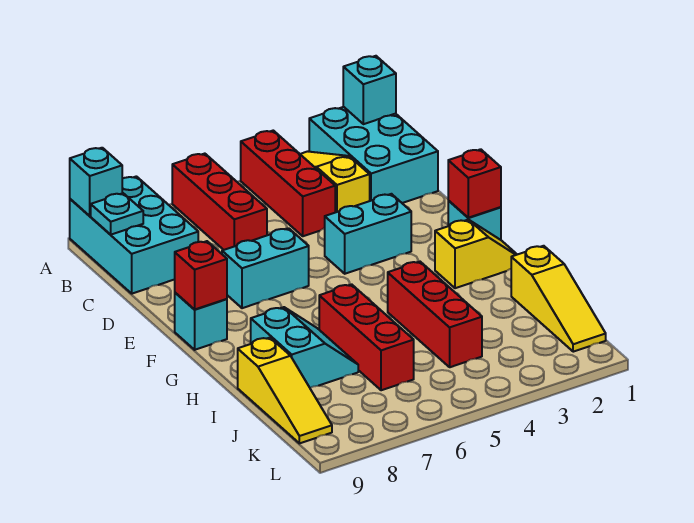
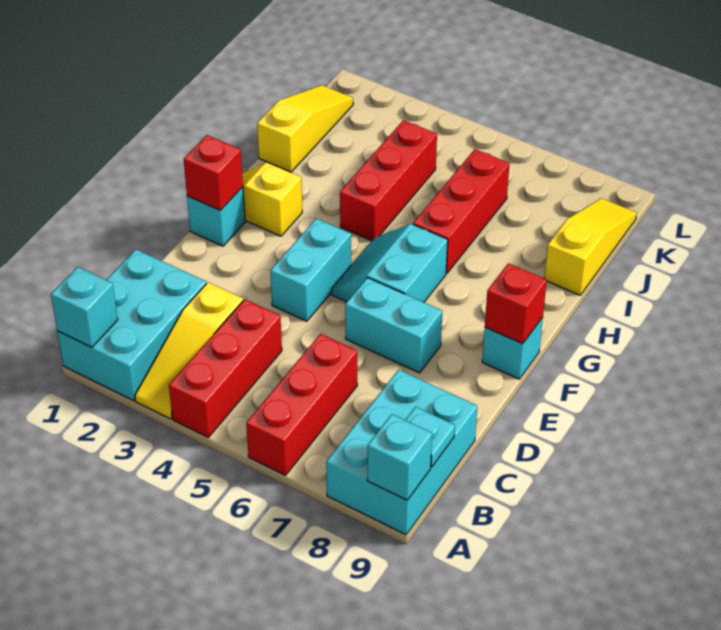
cyan 1x2 brick [325,194,411,274] -> cyan 1x2 brick turned to [270,219,351,321]
cyan 2x2 slope [251,307,358,388] -> cyan 2x2 slope moved to [332,224,448,302]

